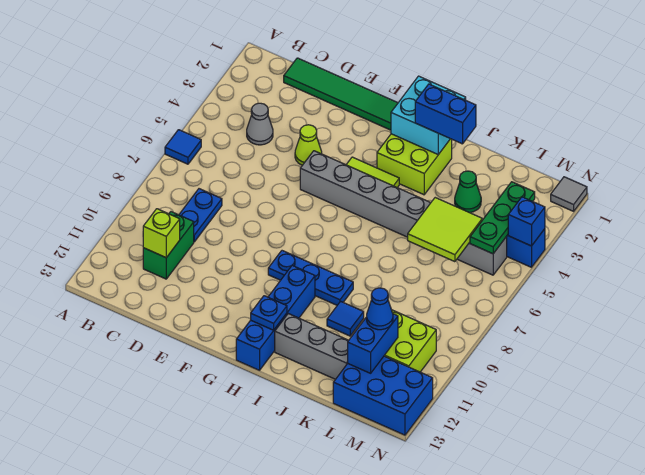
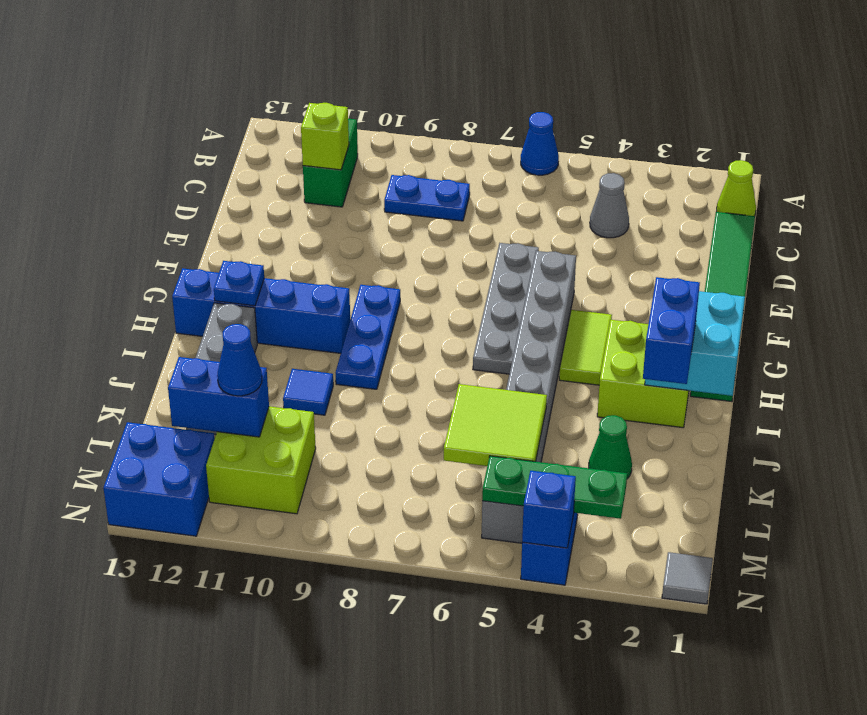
blue 1x1 tile [165,130,201,164] -> blue 1x1 cone [521,112,559,175]
green 1x2 brick [143,212,194,279] -> green 1x2 brick turned to [303,119,358,207]
lime 1x1 cone [295,125,322,165] -> lime 1x1 cone moved to [717,160,756,216]
none -> grey 1x4 plate [473,243,539,374]
blue 2x3 brick [333,356,433,435] -> blue 2x2 brick [103,422,215,536]

